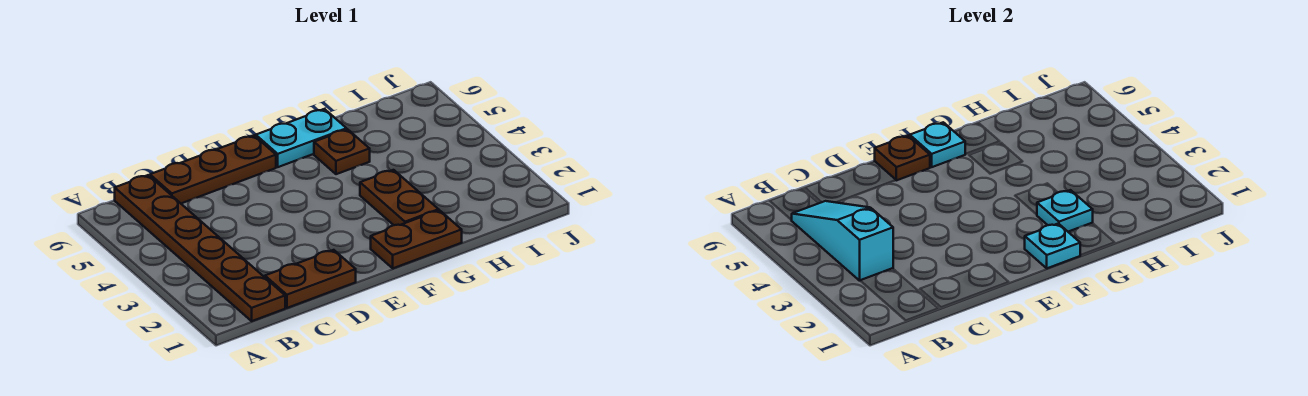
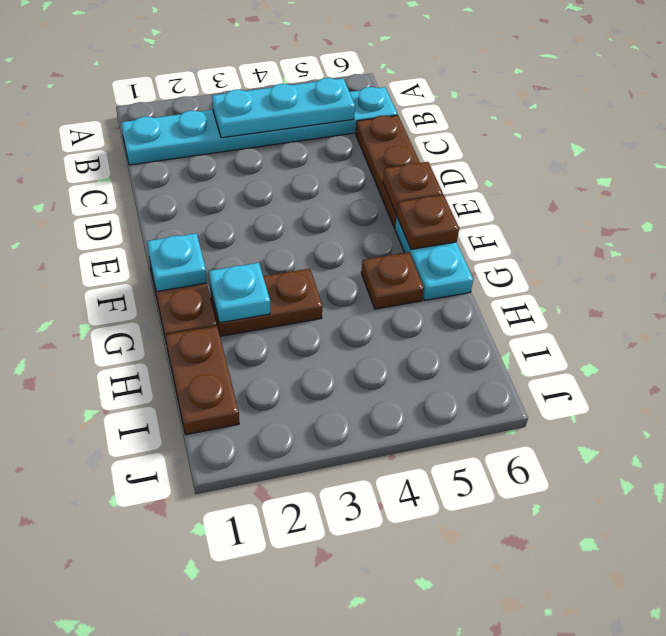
brown 1x6 plate [115,175,285,321] -> cyan 1x6 plate [121,87,397,165]
cyan 1x3 slope [792,201,893,281] -> cyan 1x3 plate [212,78,355,138]
brown 1x2 plate [265,250,356,308] -> brown 1x2 plate moved to [165,326,239,435]
cyan 1x1 plate [910,122,965,167] -> brown 1x1 plate [397,195,459,249]

